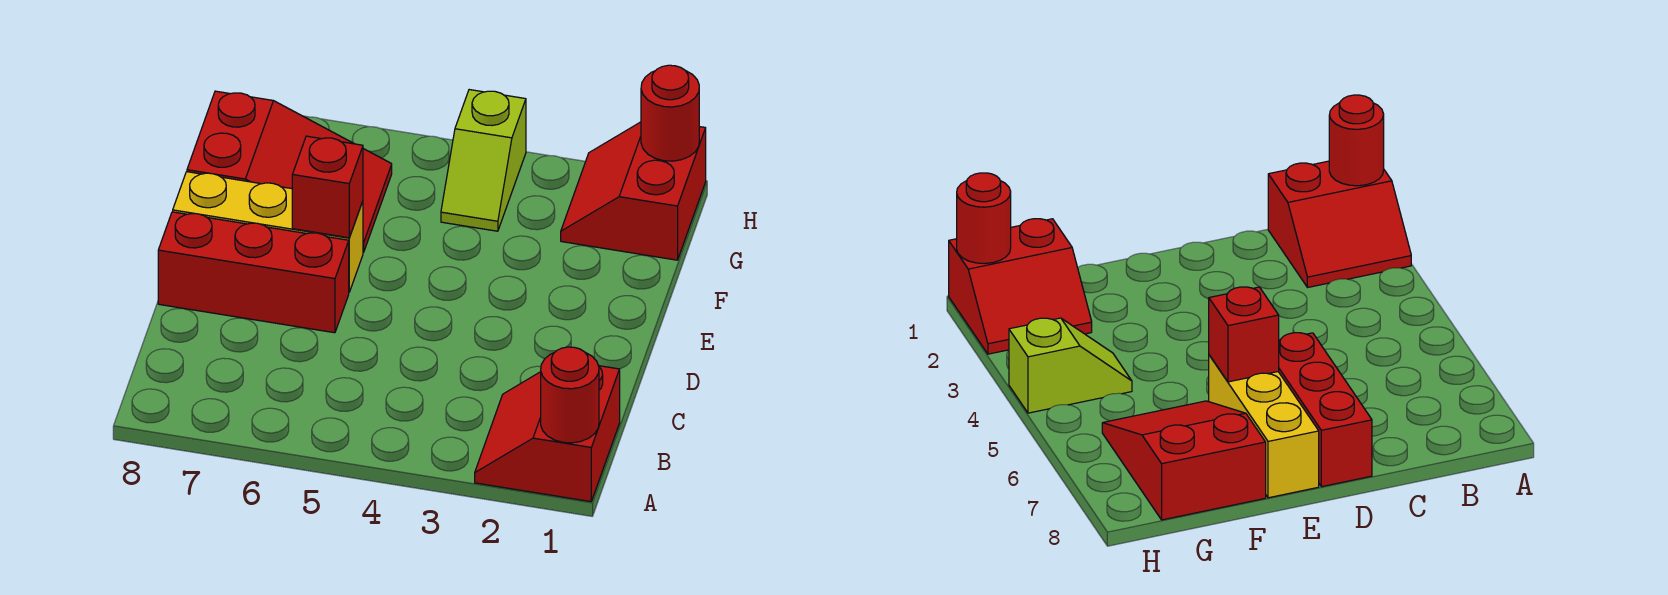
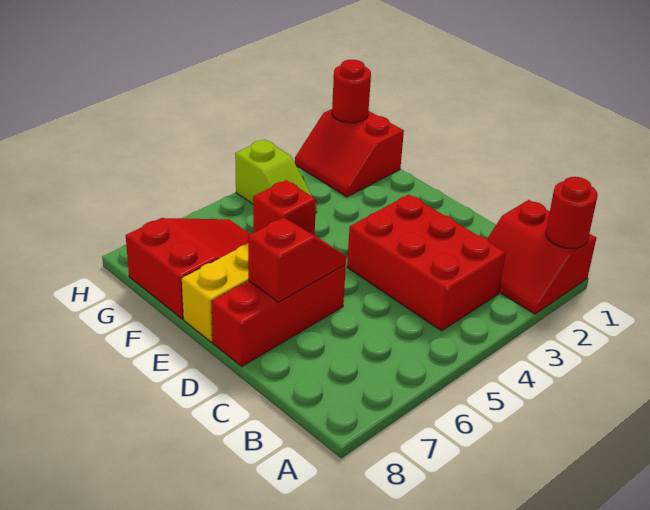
none -> red 2x3 brick [347,194,506,331]
none -> red 1x2 slope [248,217,346,302]

